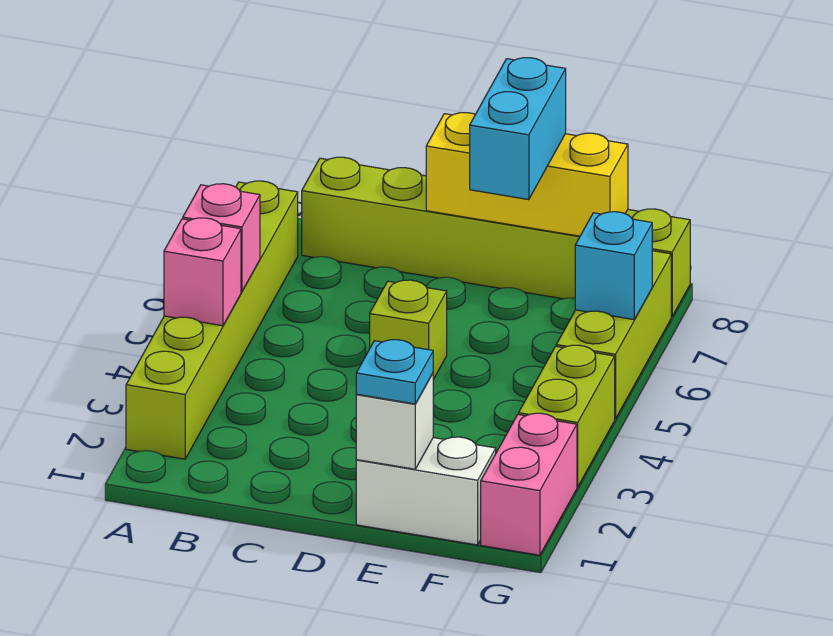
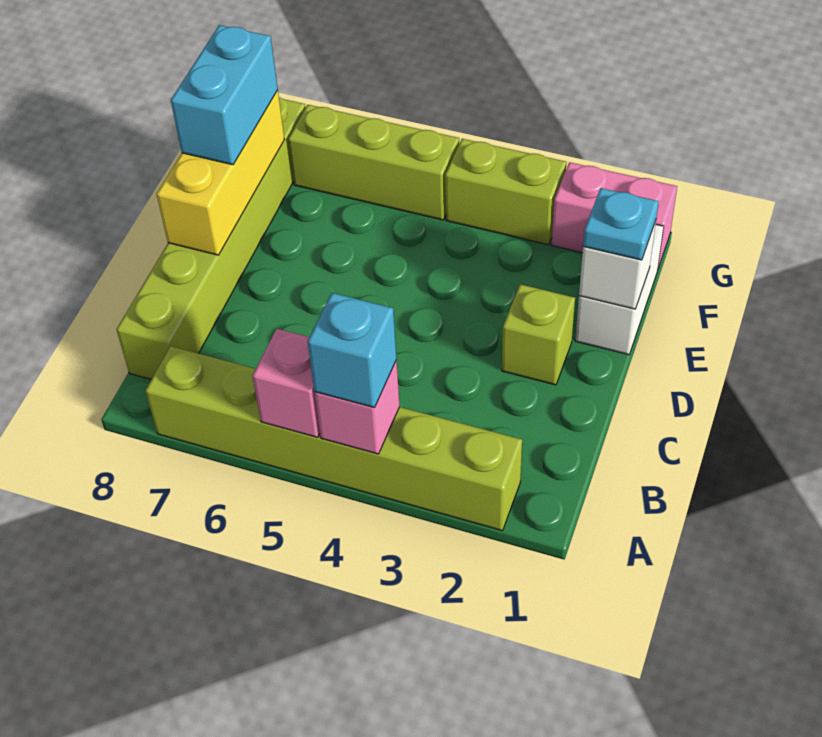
lime 1x1 brick [370,280,447,379] -> lime 1x1 brick moved to [502,284,575,385]
cyan 1x2 brick [470,58,566,200] -> cyan 1x2 brick turned to [171,25,278,165]
cyan 1x1 brick [575,212,652,320] -> cyan 1x1 brick moved to [308,293,397,408]

